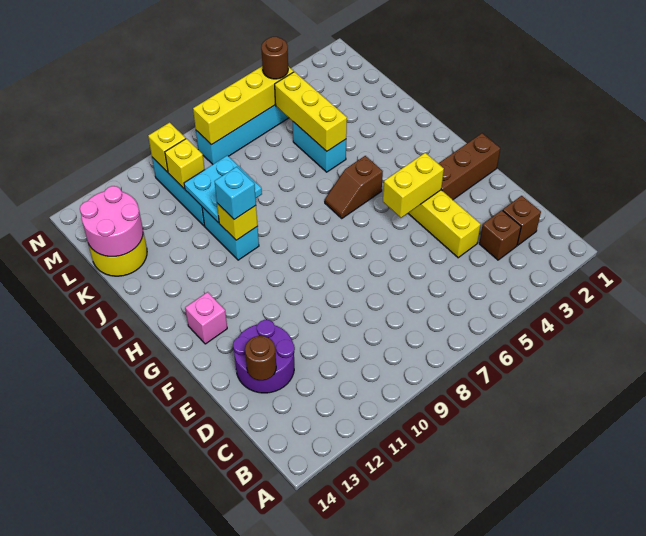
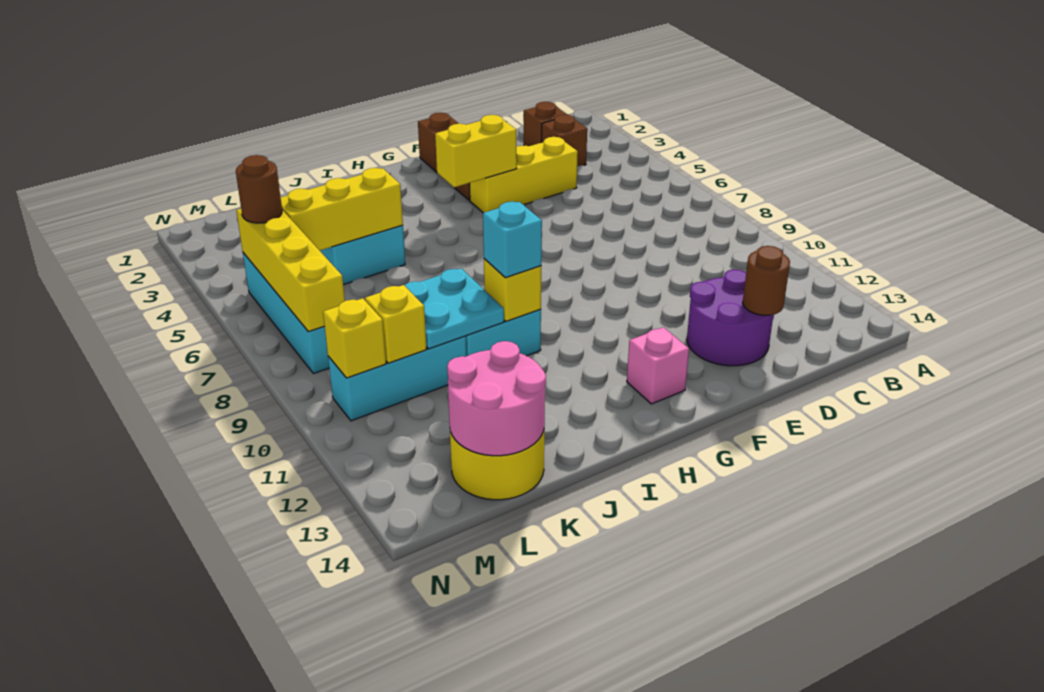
yellow 1x2 brick [383,153,444,218] -> yellow 1x2 brick turned to [435,115,517,187]
brown 1x2 slope [325,156,383,218] -> none

